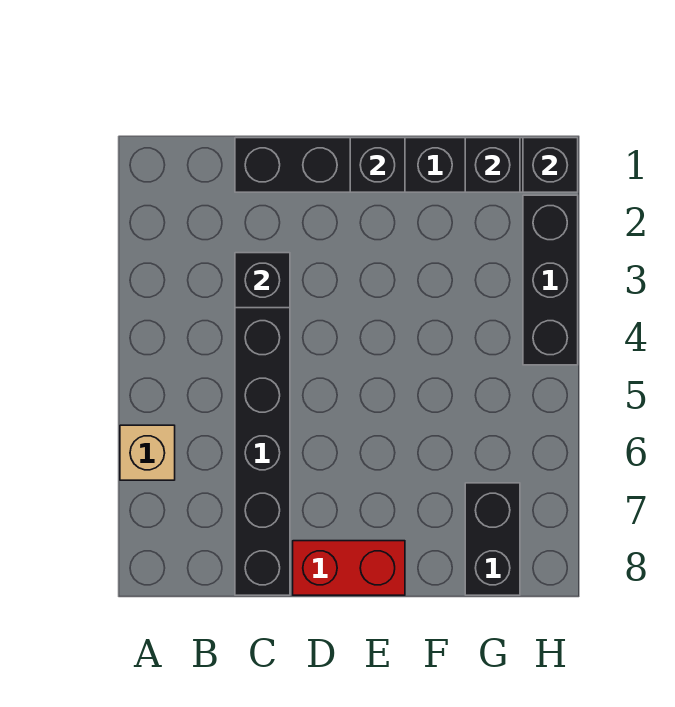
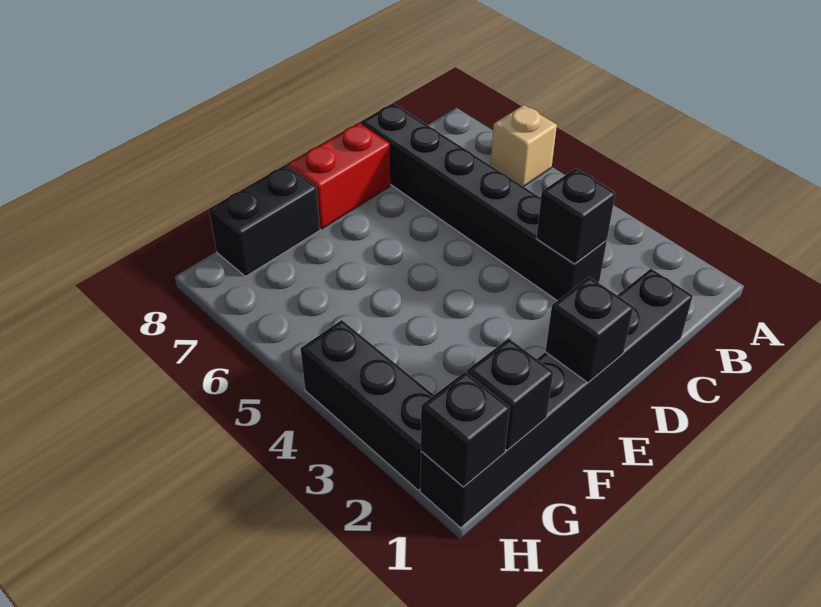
black 1x2 brick [465,483,520,595] -> black 1x2 brick turned to [209,165,320,276]

